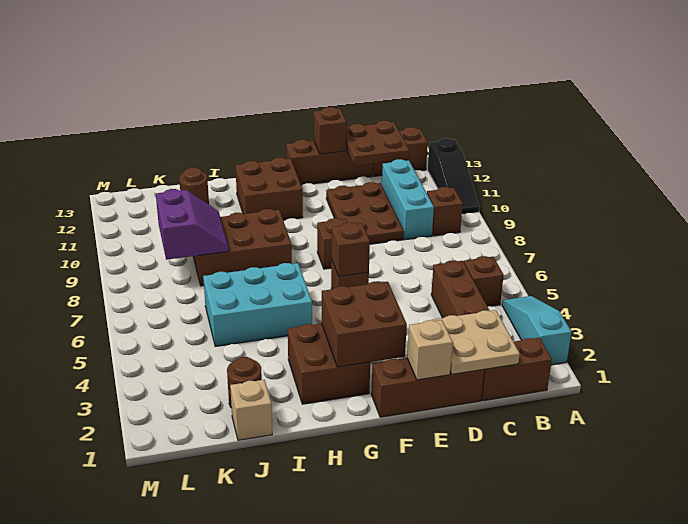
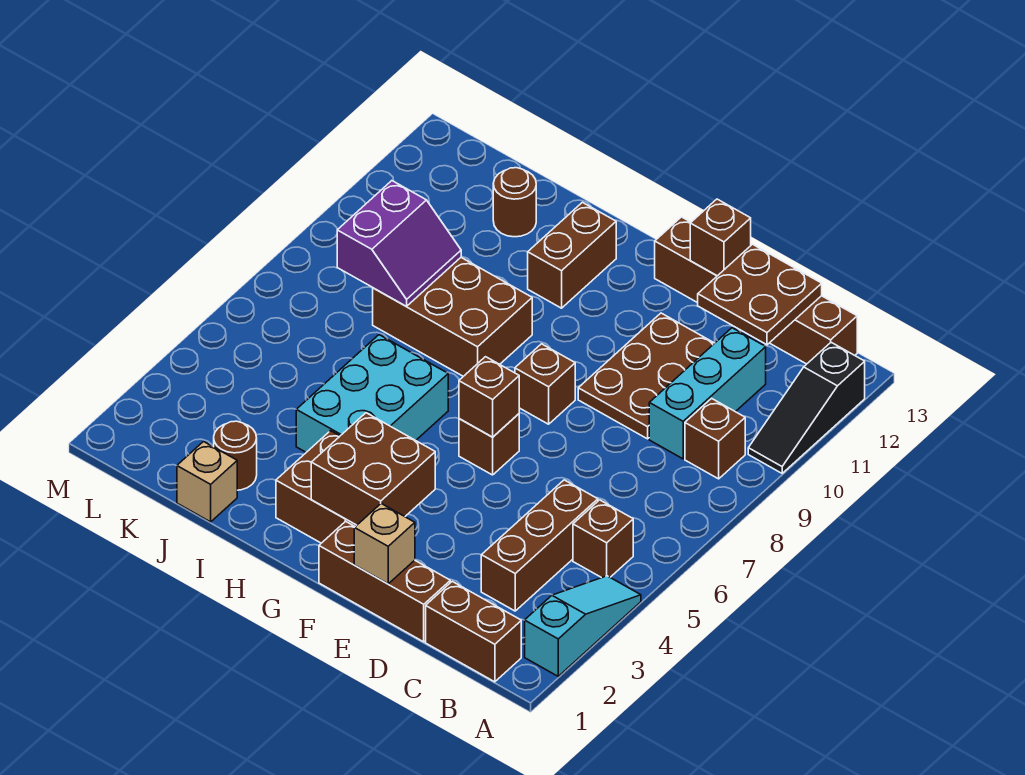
tan 2x2 plate [432,310,520,374] -> none
brown 2x2 brick [235,158,303,220] -> brown 1x2 brick [528,202,616,308]
cyan 2x3 brick [203,263,312,346] -> cyan 2x3 brick turned to [296,335,448,452]

